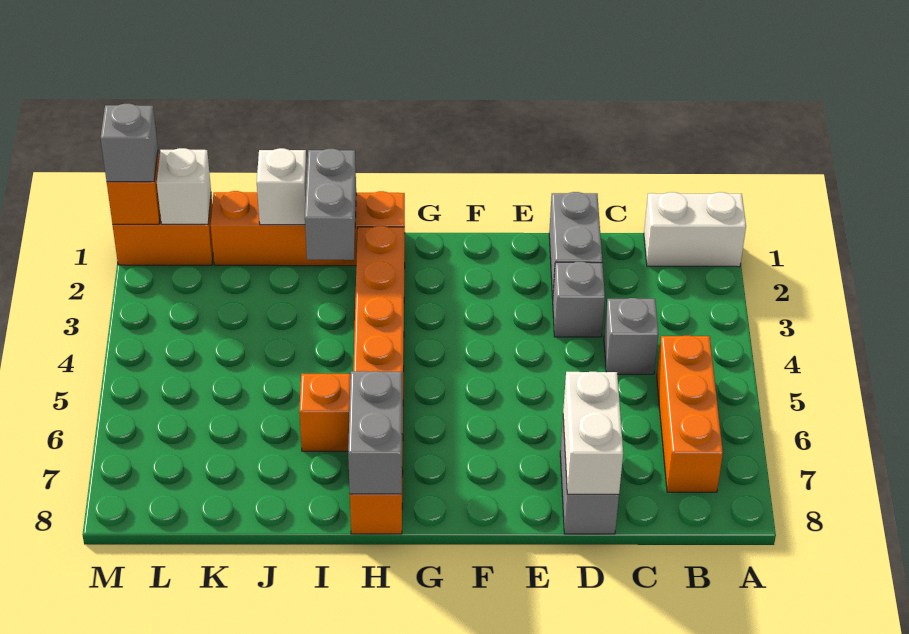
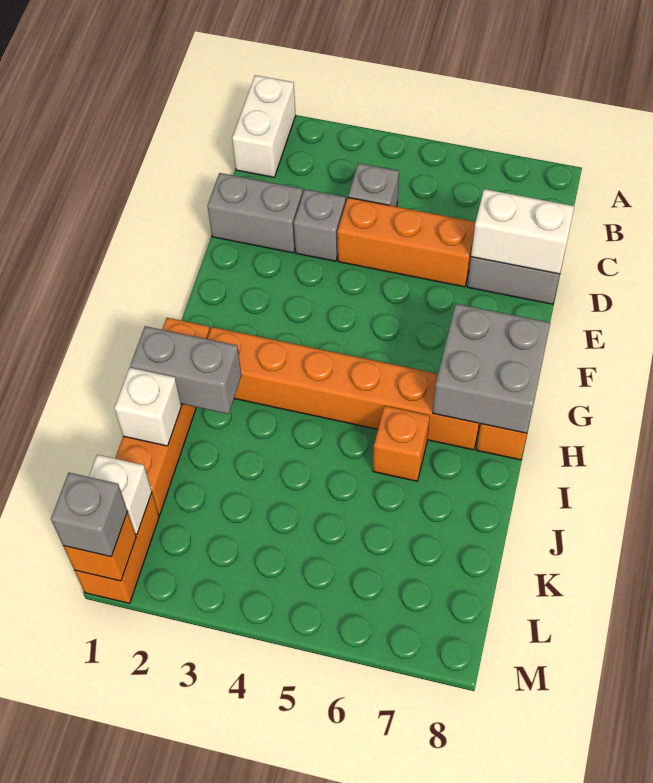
orange 1x3 brick [657,336,723,492] -> orange 1x3 brick moved to [337,198,475,287]
grey 1x2 brick [348,371,402,494] -> grey 2x2 brick [433,304,550,433]

